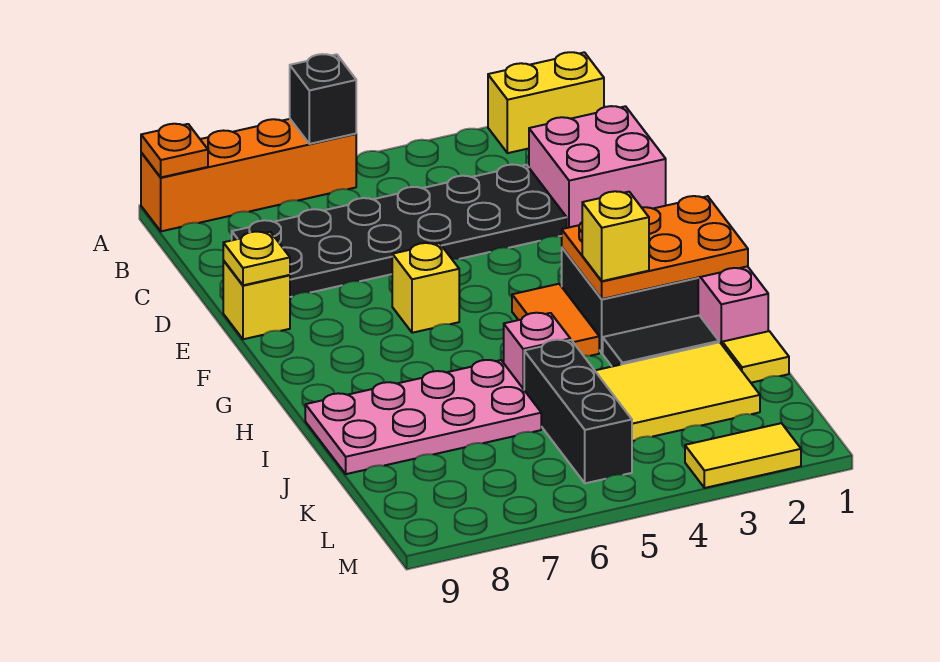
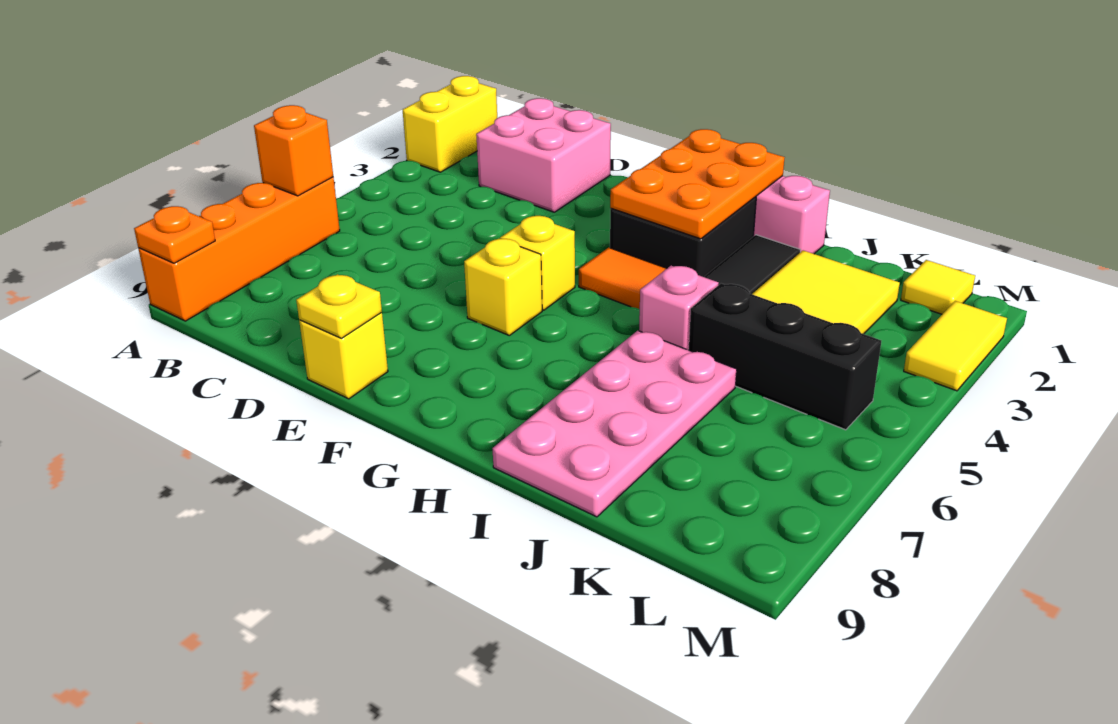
black 1x1 brick [290,54,356,144] -> orange 1x1 brick [254,105,333,196]
black 2x6 plate [232,165,567,297] -> none
yellow 1x1 brick [582,191,649,281] -> yellow 1x1 brick moved to [500,216,575,310]
yellow 1x1 tile [722,331,789,383] -> yellow 1x1 tile moved to [901,260,975,314]

